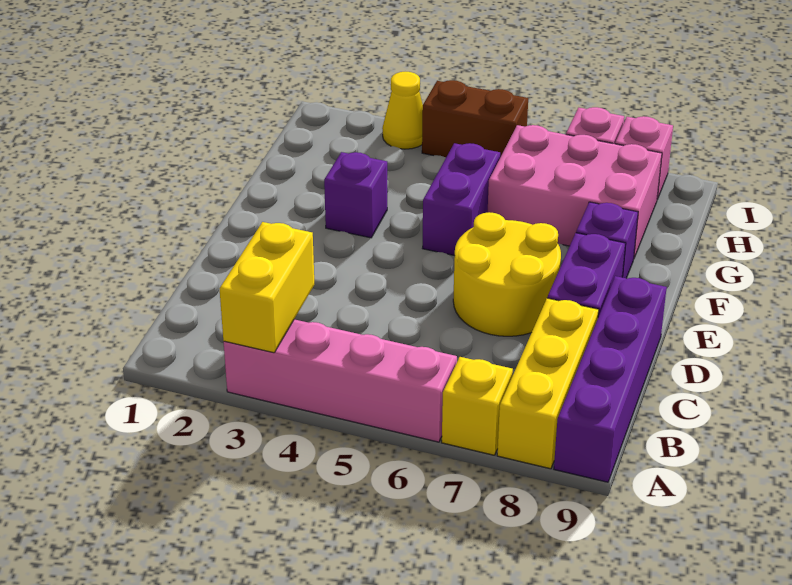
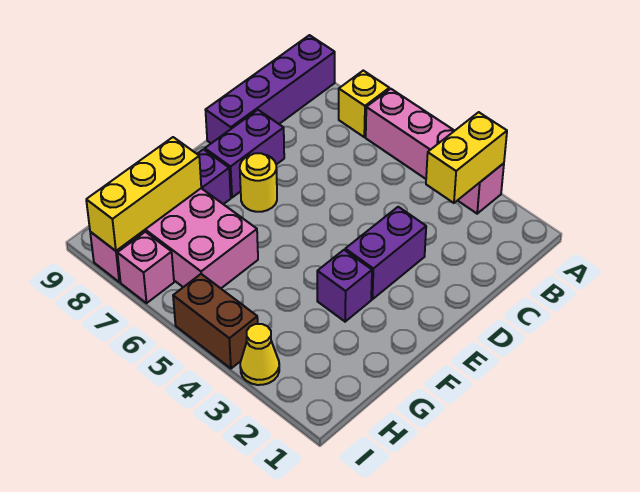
yellow 1x3 brick [497,298,599,469] -> yellow 1x3 brick moved to [86,137,201,251]
yellow 2x2 round brick [453,212,561,336] -> yellow 1x1 round brick [240,153,277,212]
purple 1x2 brick [423,143,500,256] -> purple 1x2 brick moved to [345,207,426,299]

